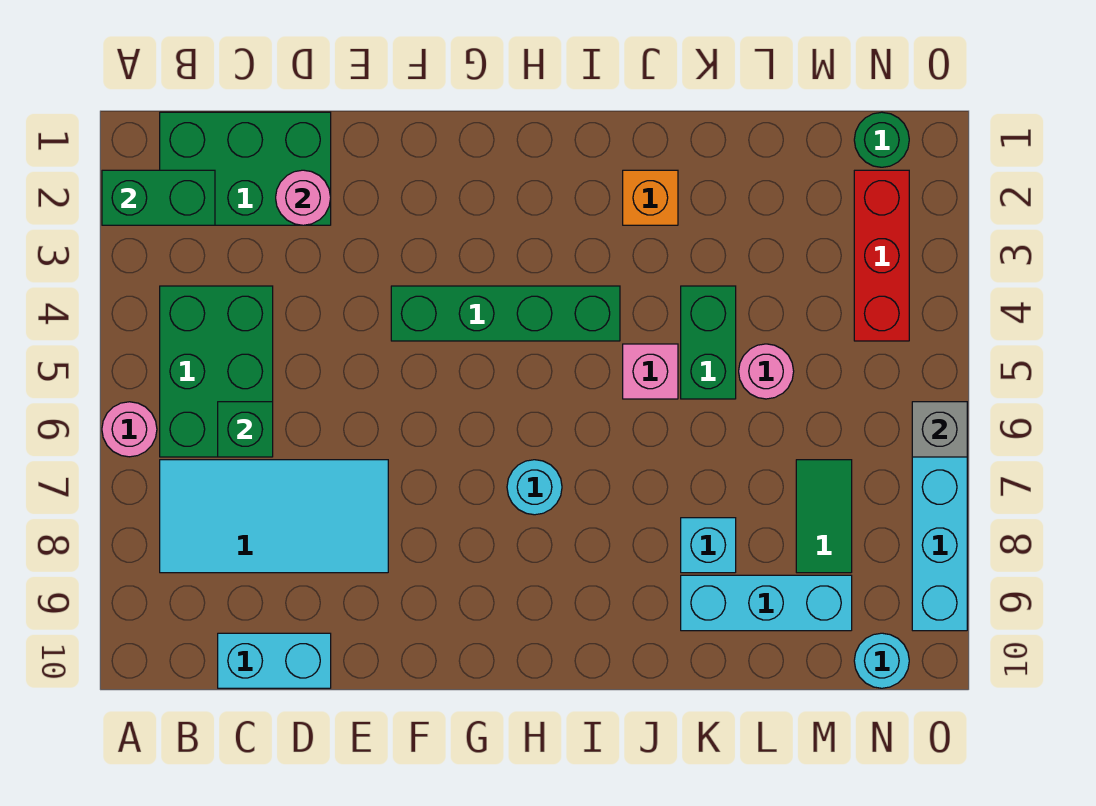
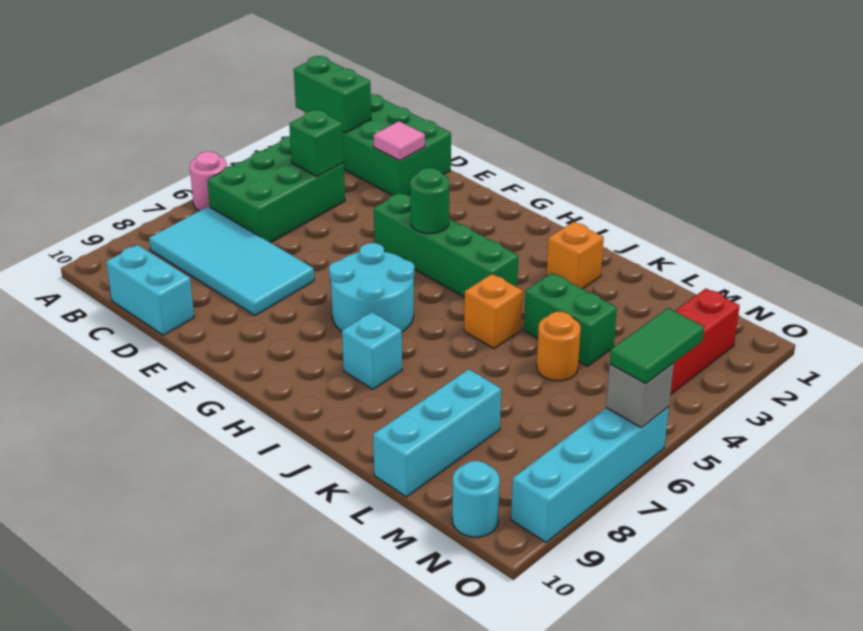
green 1x1 brick [218,402,273,457] -> green 1x1 brick moved to [289,110,344,177]
pink 1x1 round brick [276,170,331,225] -> pink 1x1 tile [373,121,425,161]
cyan 1x1 round brick [507,460,562,515] -> cyan 2x2 round brick [329,243,414,332]
pink 1x1 brick [623,344,678,399] -> orange 1x1 brick [464,274,523,348]
green 1x2 brick [681,286,736,399] -> green 1x2 brick turned to [524,273,617,366]
cyan 1x1 brick [681,518,736,573] -> cyan 1x1 brick moved to [342,312,402,389]
cyan 1x3 brick [681,575,852,631] -> cyan 1x3 brick turned to [373,369,501,497]
pink 1x1 round brick [739,344,794,399] -> orange 1x1 round brick [537,312,581,381]
green 1x2 tile [796,460,852,573] -> green 1x2 tile moved to [610,308,704,384]
green 1x1 round brick [854,112,909,167] -> green 1x1 round brick moved to [410,168,449,234]

